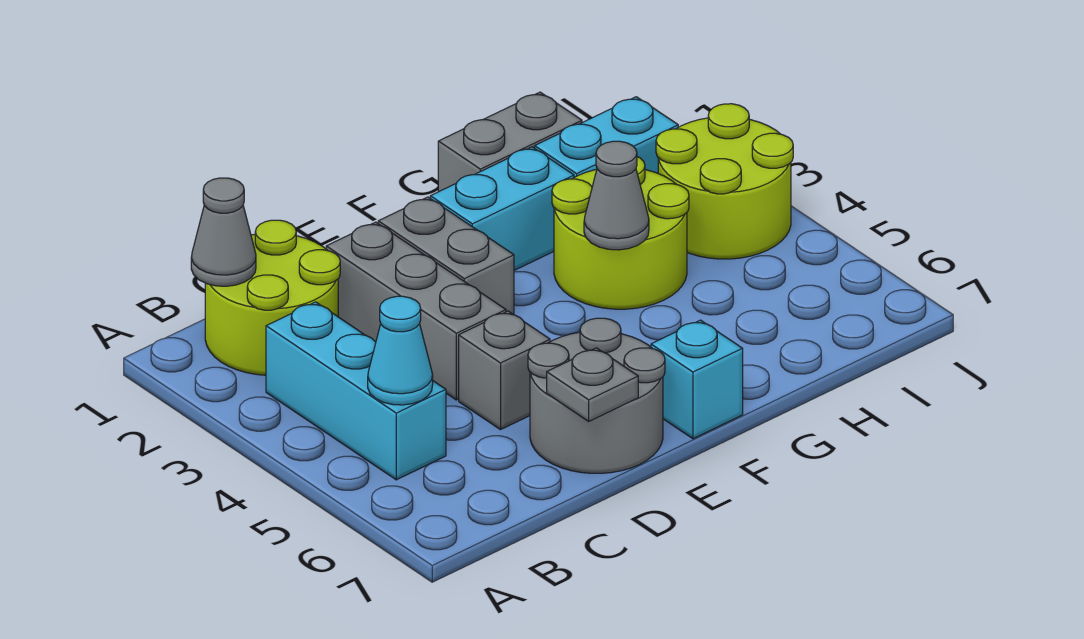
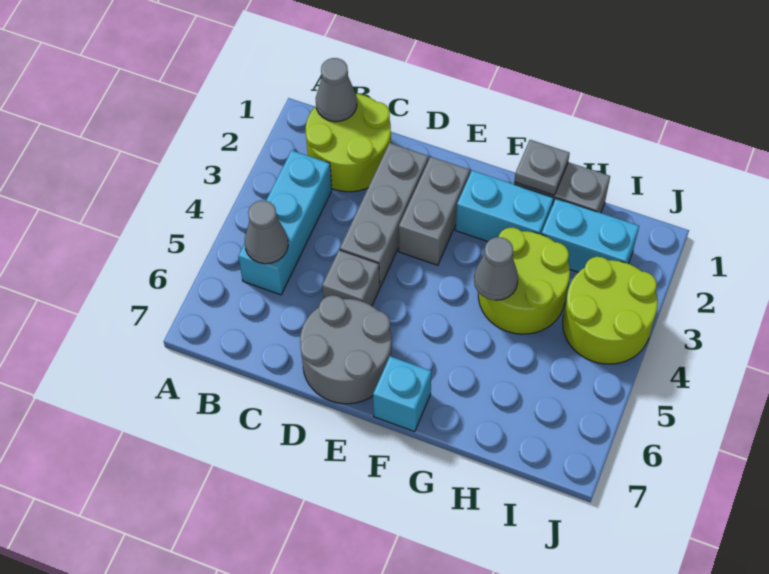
cyan 1x1 cone [368,296,433,405] -> grey 1x1 cone [245,201,288,264]
grey 1x1 plate [547,348,638,421] -> grey 1x1 plate moved to [514,140,570,195]

